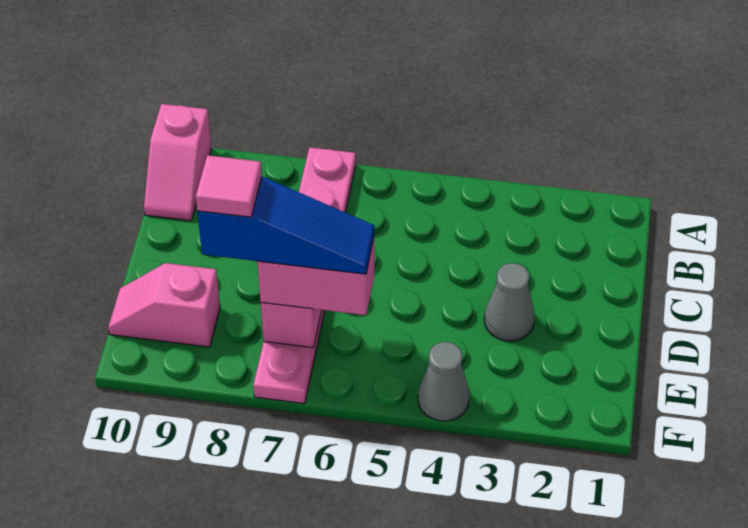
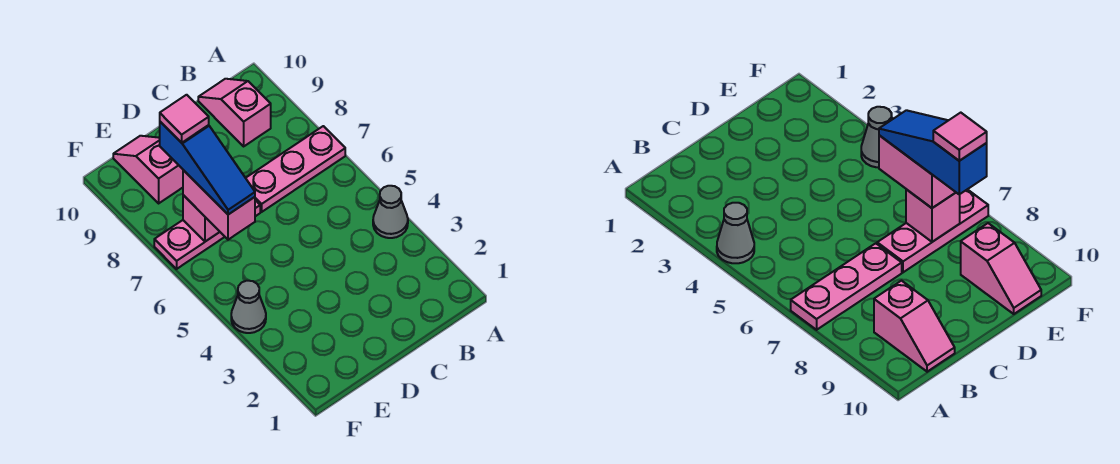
pink 1x2 slope [144,104,212,221] -> pink 1x2 slope turned to [198,79,271,146]
grey 1x1 cone [484,263,535,341] -> grey 1x1 cone moved to [373,186,408,238]

